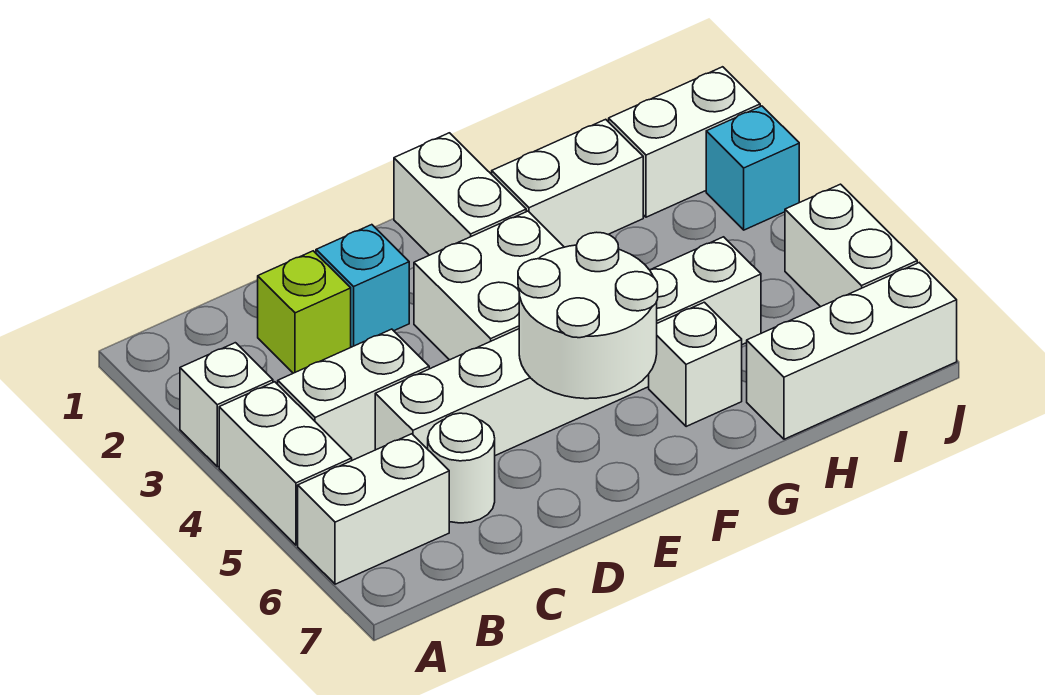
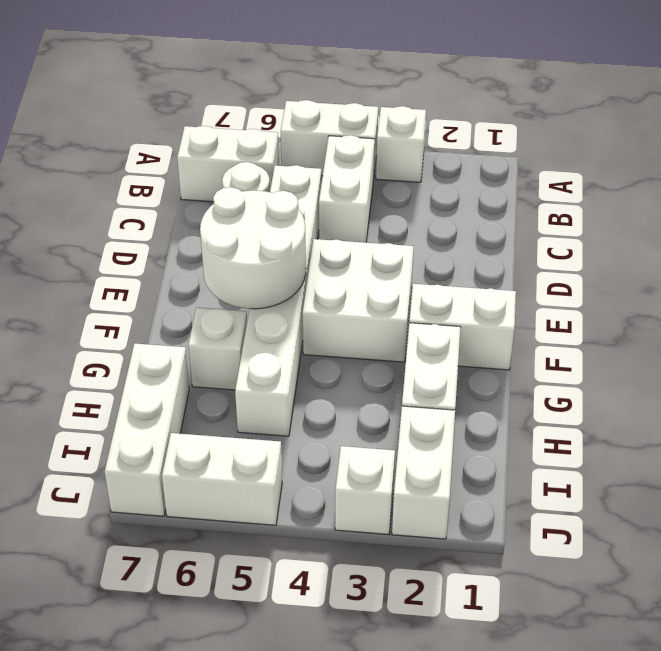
white 1x2 brick [298,434,449,584] -> white 1x2 brick turned to [177,126,279,202]
lime 1x1 brick [258,251,351,373] -> none
cyan 1x1 brick [316,225,409,347] -> none
cyan 1x1 brick [706,106,799,230] -> white 1x1 brick [335,446,395,534]

